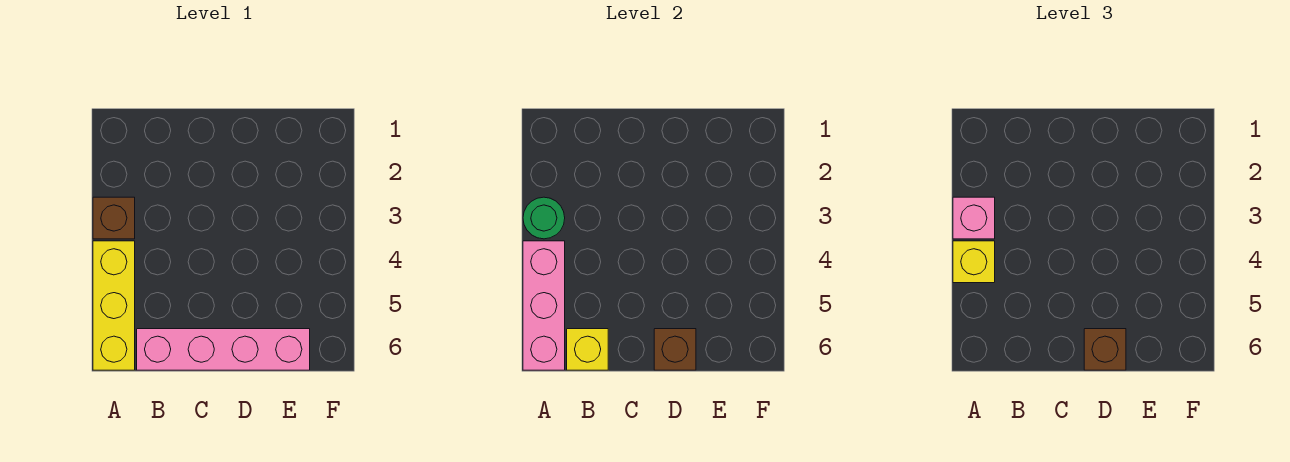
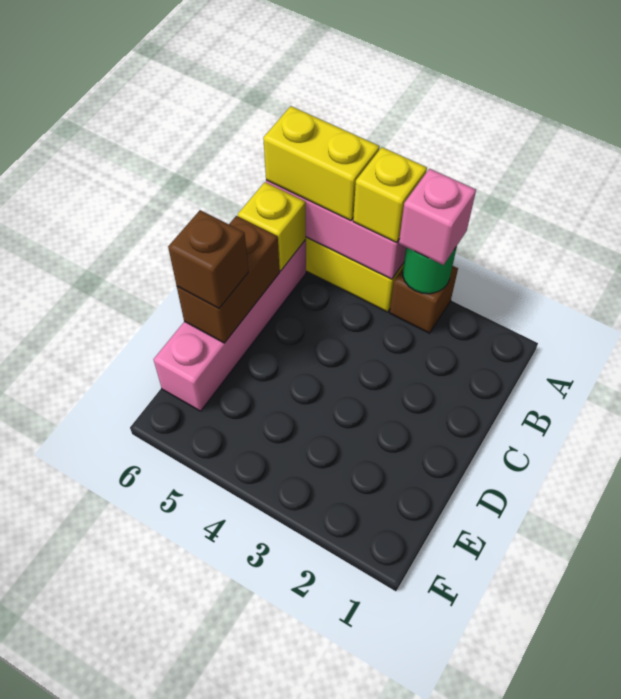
none -> yellow 1x2 brick [263,106,379,221]
brown 1x1 brick [654,329,696,370] -> brown 1x2 brick [177,216,280,343]

